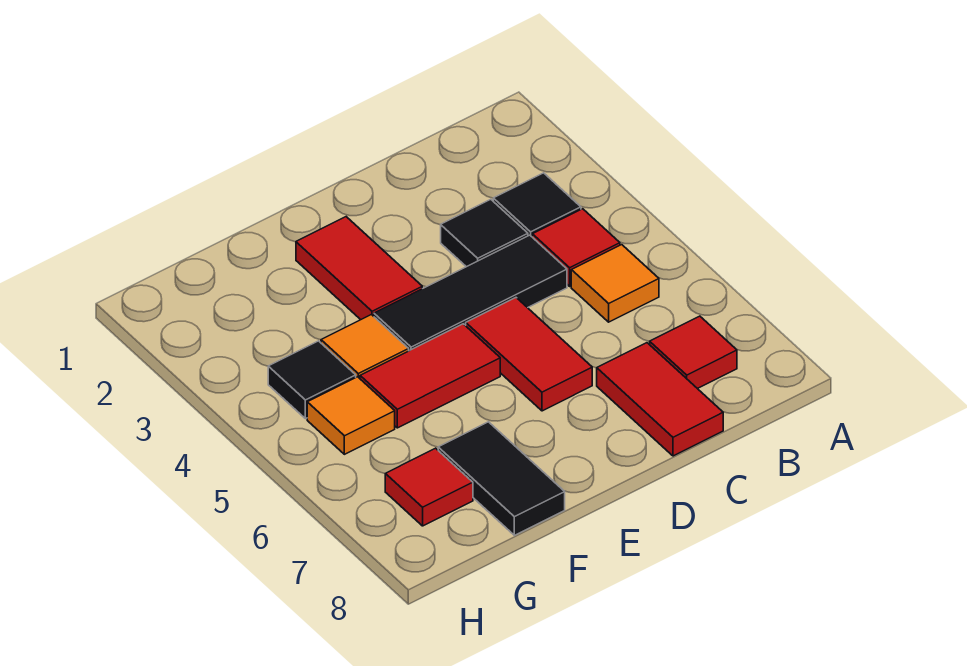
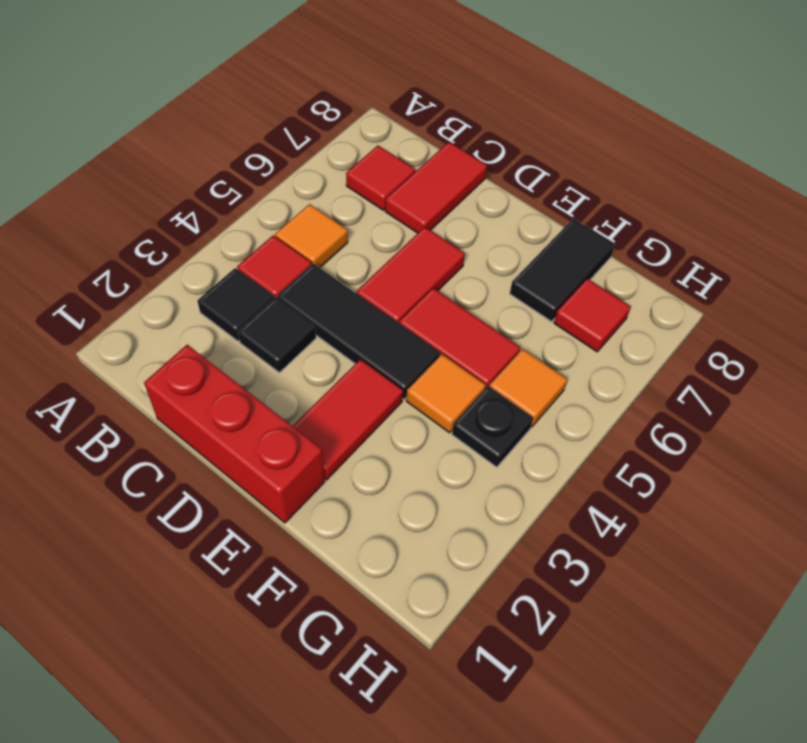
none -> red 1x3 brick [144,345,325,523]
black 1x1 tile [268,341,356,419] -> black 1x1 plate [452,387,533,467]

